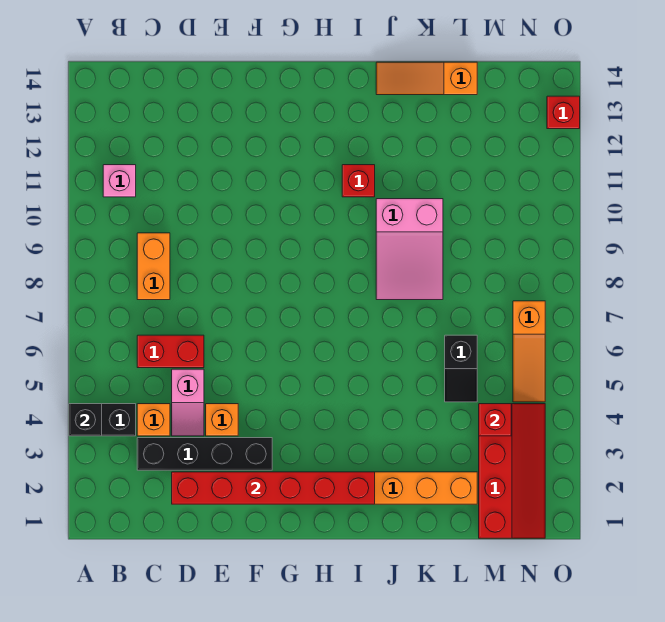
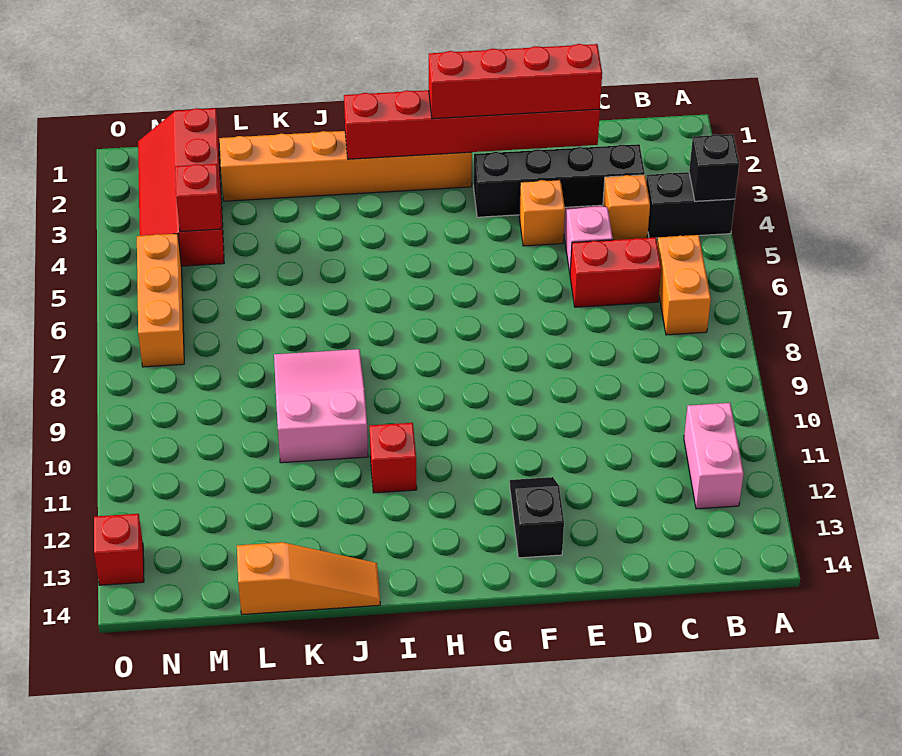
pink 1x1 brick [103,165,136,197] -> pink 1x2 brick [684,403,744,509]
orange 1x2 brick [137,233,170,300] -> orange 1x2 brick moved to [657,235,711,335]
none -> red 1x4 brick [429,44,602,119]
black 1x2 slope [445,335,477,402] -> black 1x2 slope moved to [510,477,564,558]
orange 1x3 slope [513,301,545,402] -> orange 1x3 brick [137,234,184,367]

